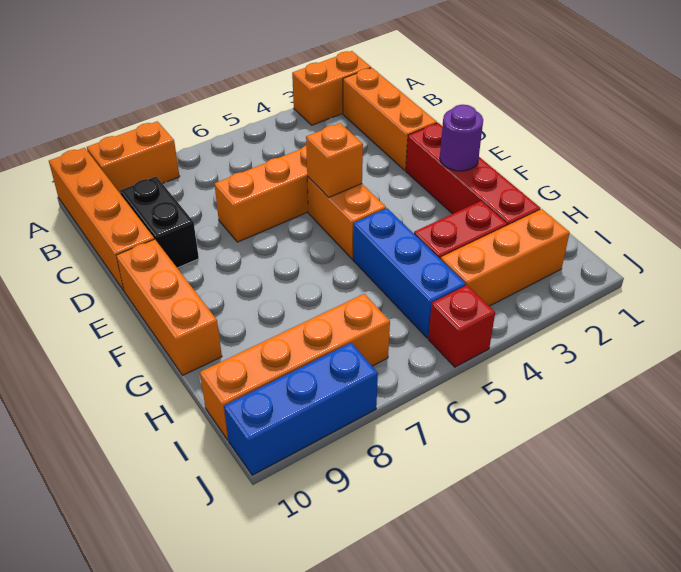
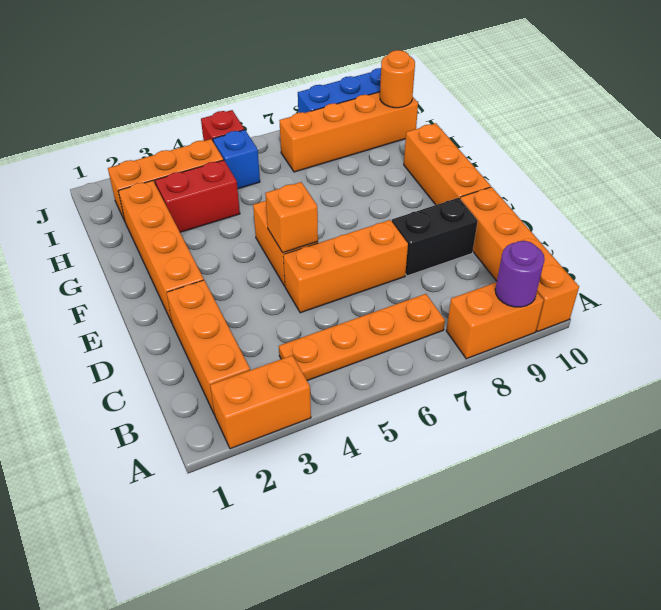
none -> orange 1x4 plate [279,294,445,381]
black 1x2 brick [120,177,199,268] -> black 1x2 brick turned to [392,198,478,276]
red 1x4 brick [406,123,540,225] -> orange 1x4 brick [118,181,204,322]
purple 1x1 round brick [440,104,483,171] -> purple 1x1 round brick moved to [495,241,545,307]
blue 1x3 brick [353,208,466,338] -> blue 1x1 brick [213,130,260,189]
none -> orange 1x1 round brick [380,50,415,108]

